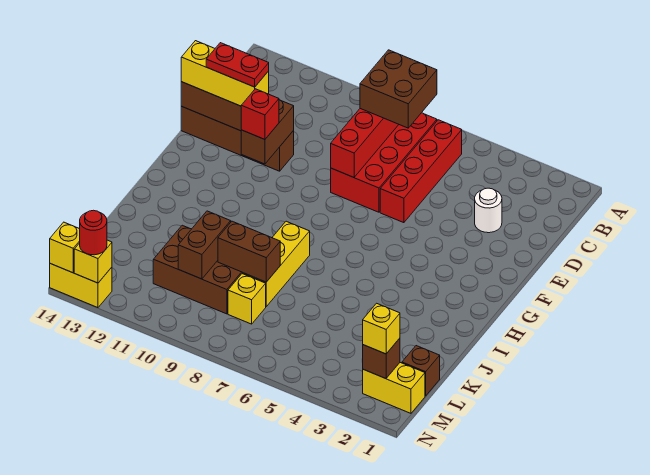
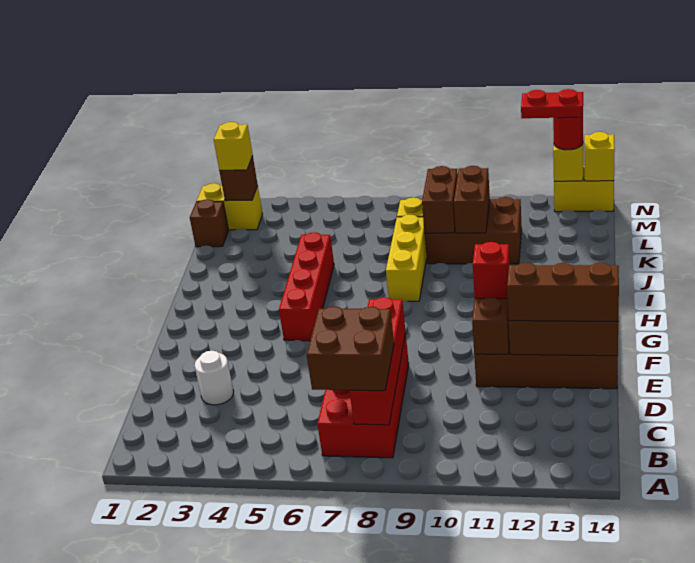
red 1x4 brick [380,120,462,223] -> red 1x4 brick moved to [279,232,334,341]
yellow 1x3 brick [181,41,269,106] -> brown 1x3 brick [507,263,619,321]
red 1x2 plate [206,43,269,87] -> red 1x2 plate moved to [521,89,583,118]
brown 1x2 brick [218,221,280,282] -> brown 1x2 brick turned to [422,166,458,233]

